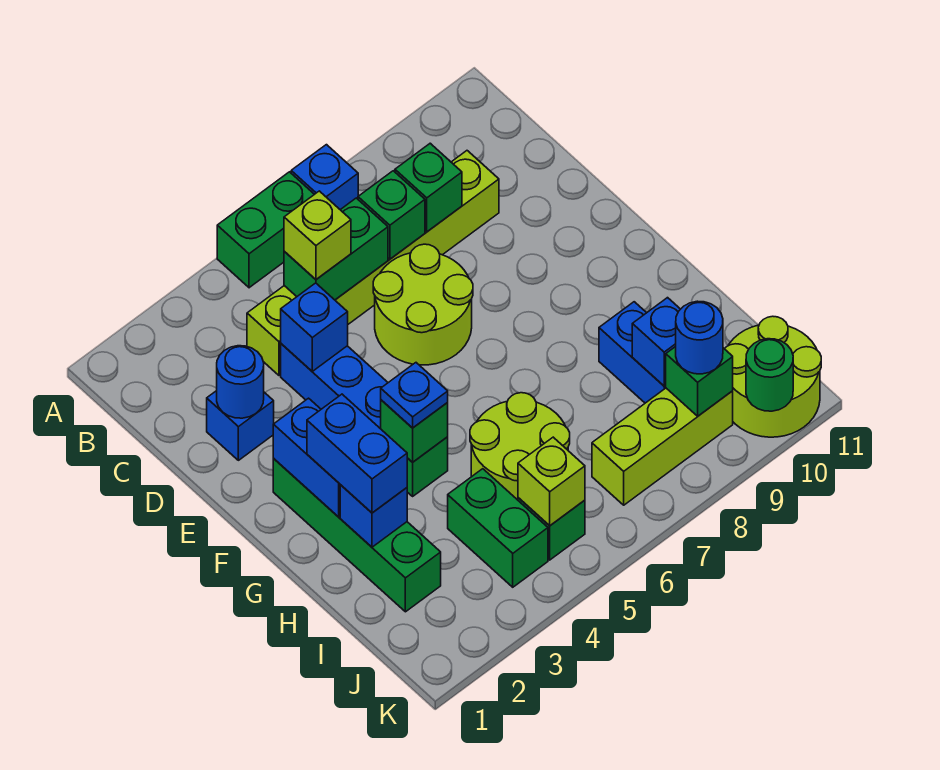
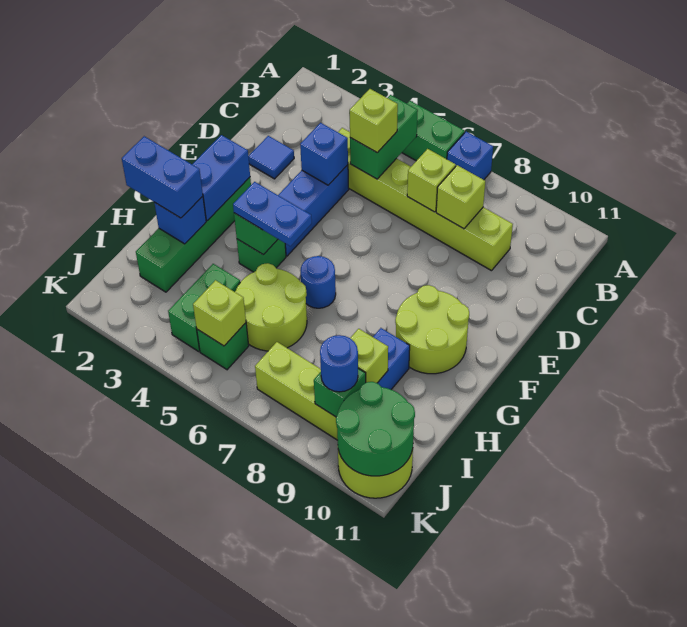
green 1x2 brick [284,198,388,300] -> green 1x2 brick turned to [350,95,418,179]
green 1x1 brick [358,171,425,259] -> lime 1x1 brick [407,149,456,212]
green 1x1 brick [395,143,462,232] -> lime 1x1 brick [436,165,485,229]
blue 1x1 brick [207,391,274,460] -> blue 1x1 tile [248,136,294,179]
blue 1x1 round brick [217,346,264,418] -> blue 1x1 round brick moved to [300,256,336,308]
lime 2x2 round brick [373,244,473,365] -> lime 2x2 round brick moved to [395,285,469,374]
blue 1x2 brick [307,394,407,513] -> blue 1x2 brick turned to [122,136,203,218]
blue 1x1 plate [381,363,448,428] -> blue 1x2 plate [233,182,312,246]
blue 1x1 brick [632,298,680,386] -> lime 1x1 brick [350,329,388,383]
green 1x1 round brick [746,339,793,411] -> green 2x2 round brick [336,382,415,476]

